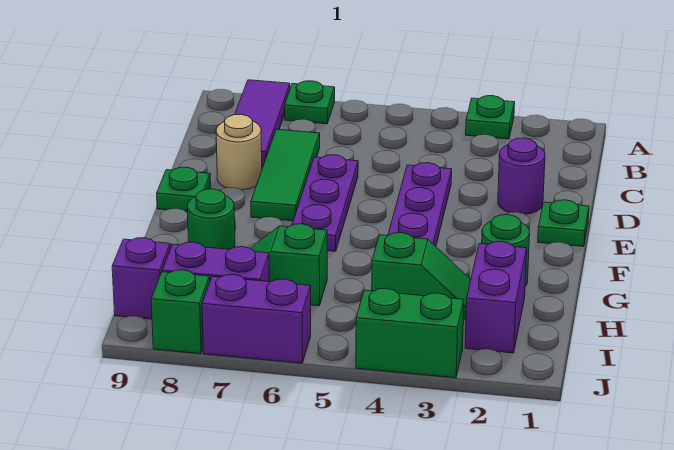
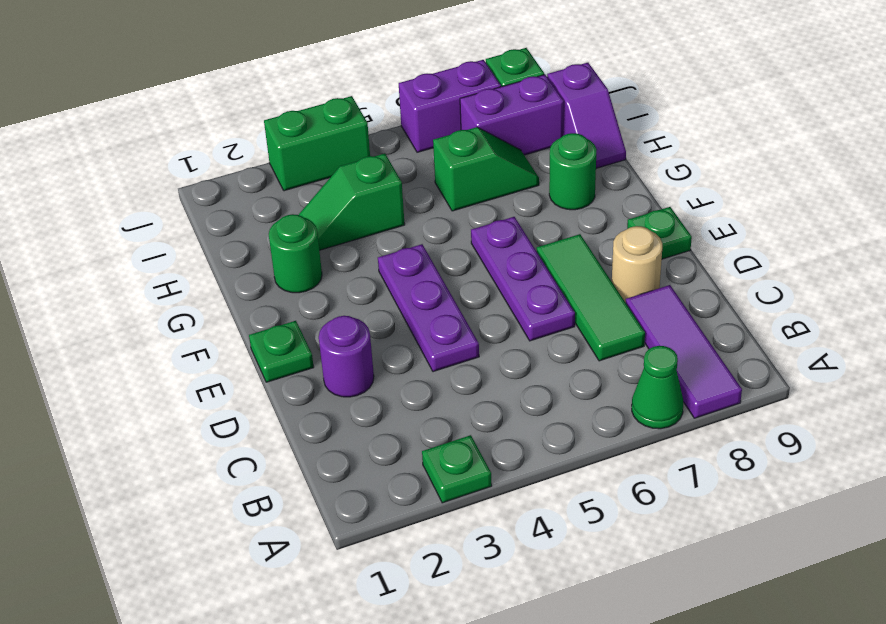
green 1x1 plate [285,81,335,124] -> green 1x1 cone [632,346,683,429]
purple 1x2 brick [465,242,527,353] -> none

